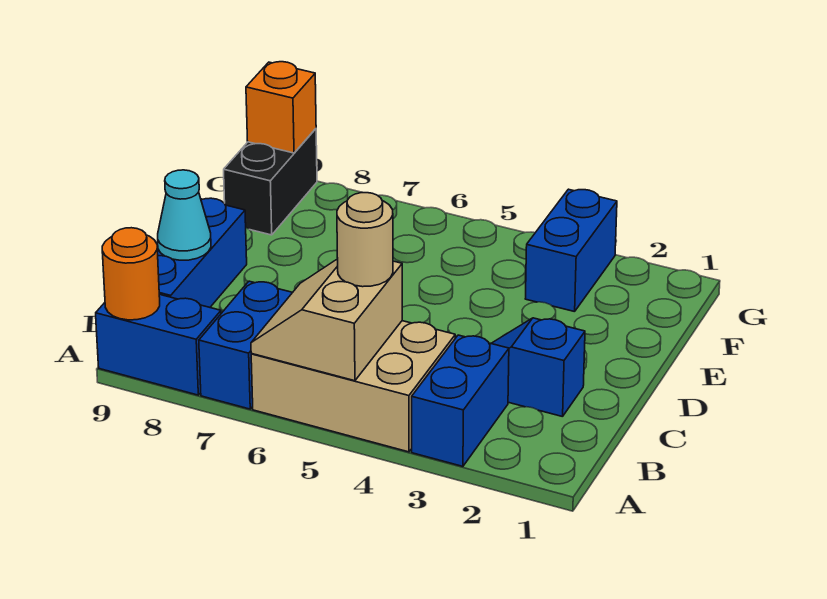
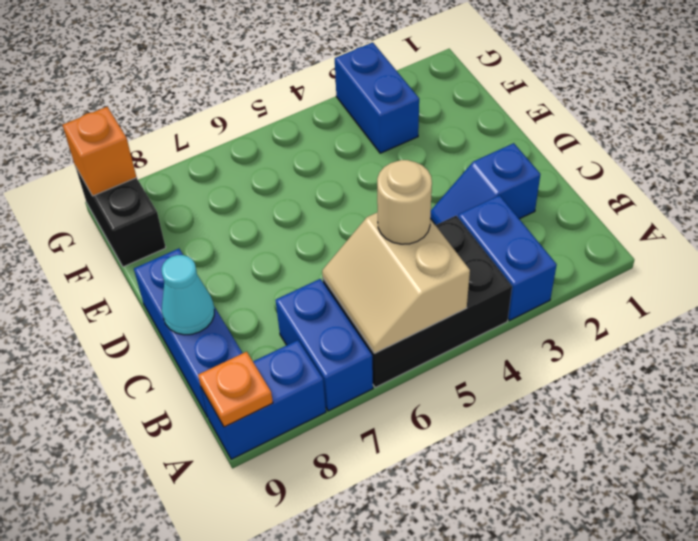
tan 2x3 brick [251,321,455,452] -> black 2x3 brick [323,216,512,388]
orange 1x1 round brick [102,228,160,320] -> orange 1x1 plate [198,352,273,427]

